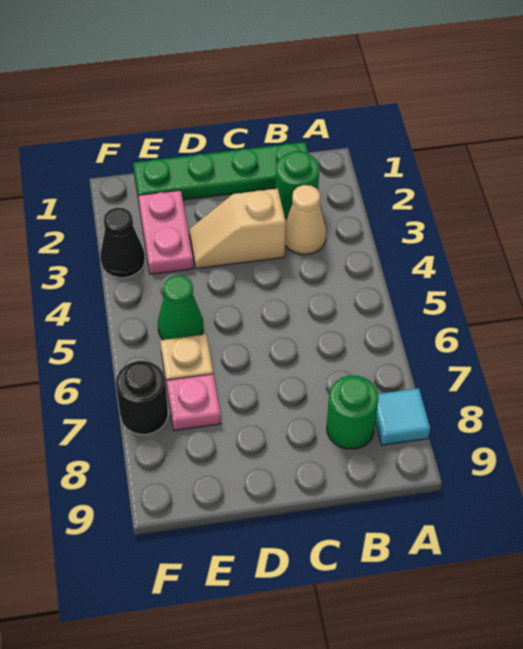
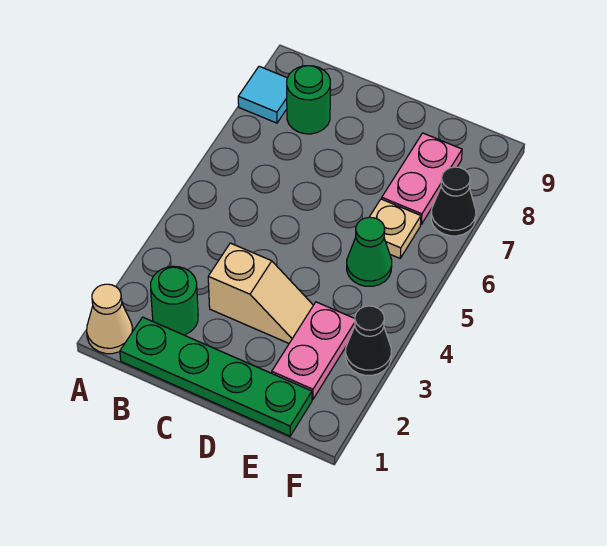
tan 1x1 cone [285,185,326,254] -> tan 1x1 cone moved to [87,284,133,354]
pink 1x1 plate [166,374,221,431] -> pink 1x2 plate [382,133,462,224]
black 1x1 round brick [116,361,168,434] -> black 1x1 cone [431,167,476,236]

